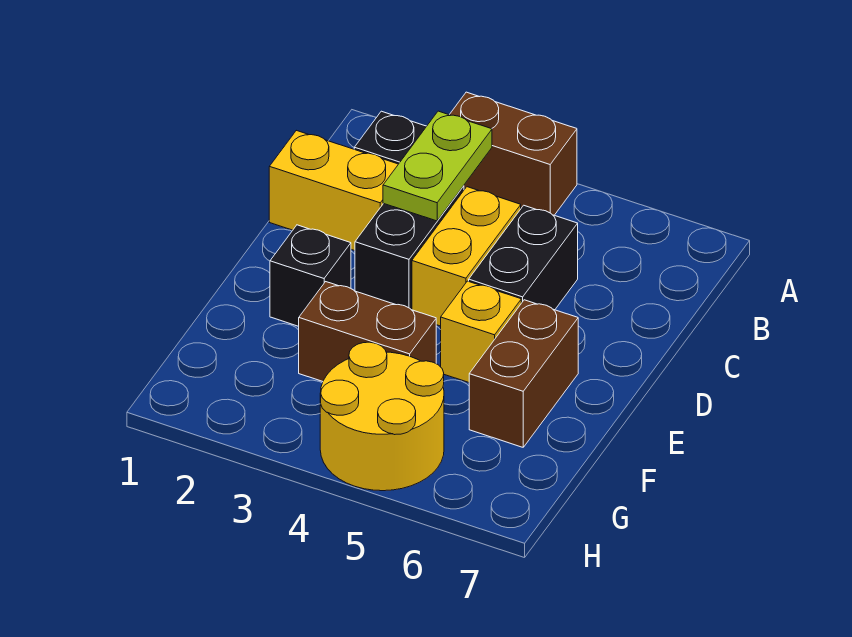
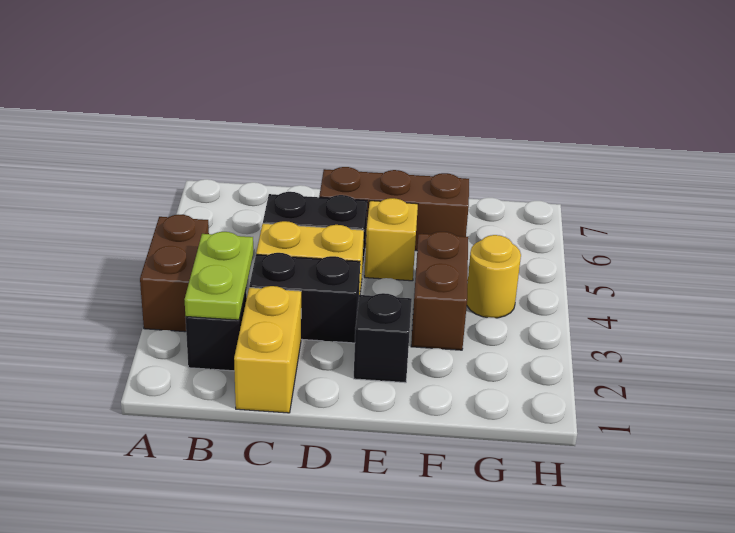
lime 1x2 plate [383,111,492,221] -> lime 1x2 plate turned to [185,232,253,320]
brown 1x2 brick [469,300,578,447] -> brown 1x3 brick [319,167,469,251]
yellow 2x2 round brick [320,342,444,491] -> yellow 1x1 round brick [467,235,521,318]

